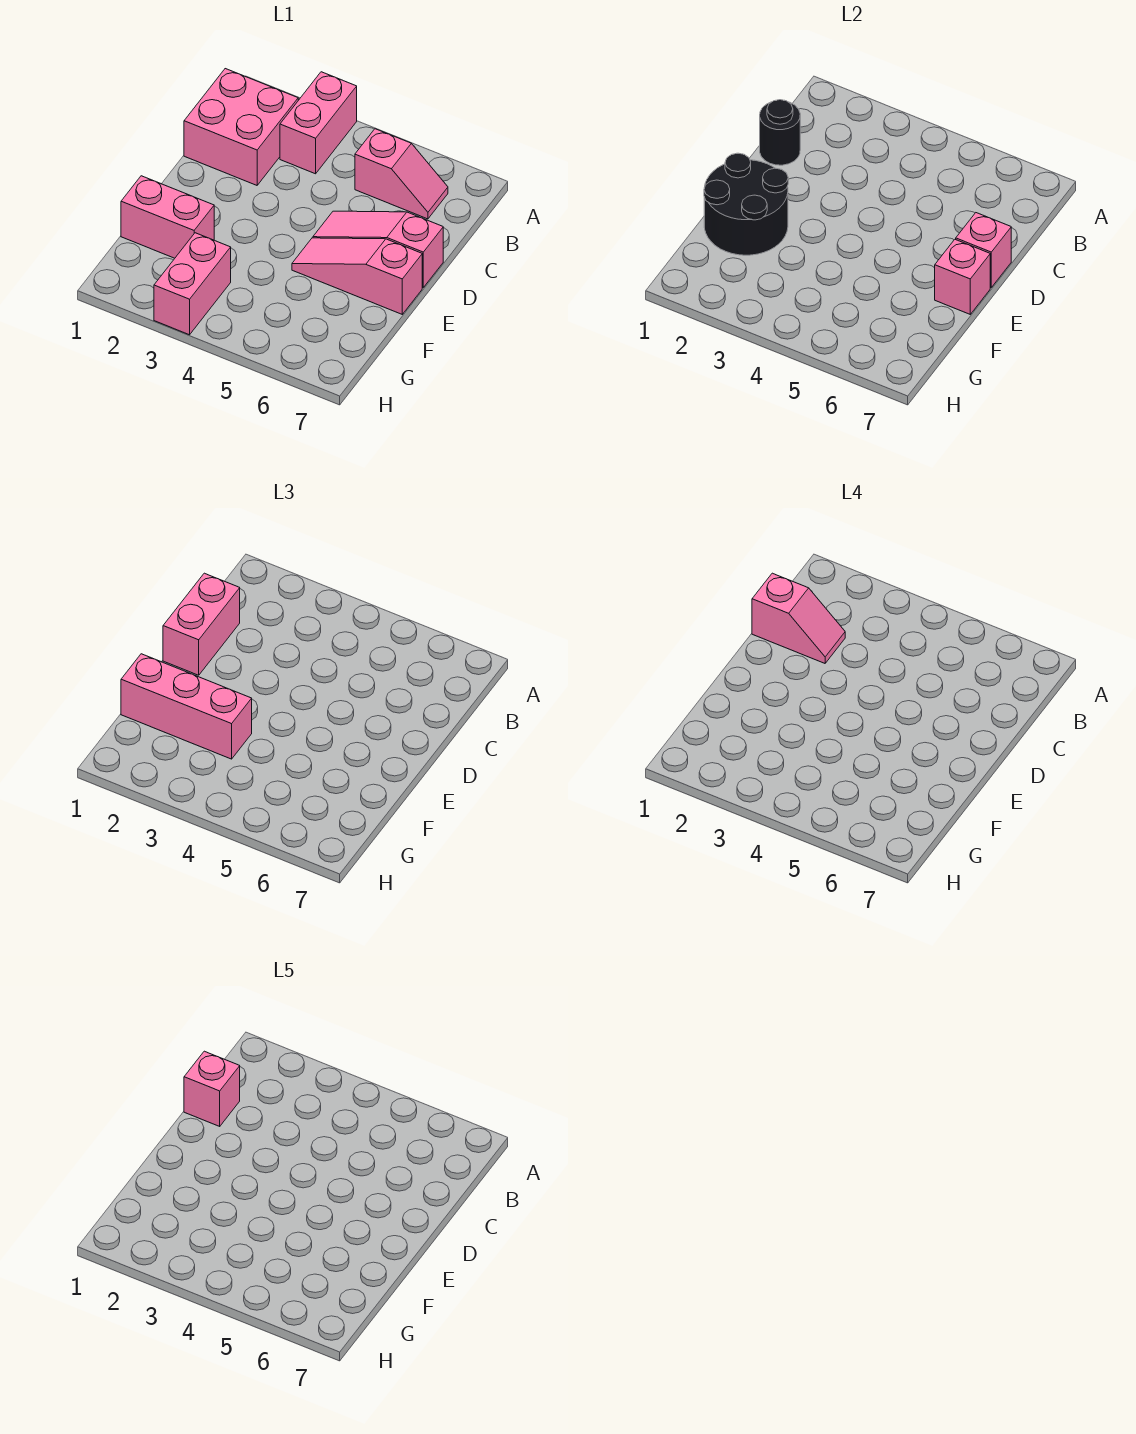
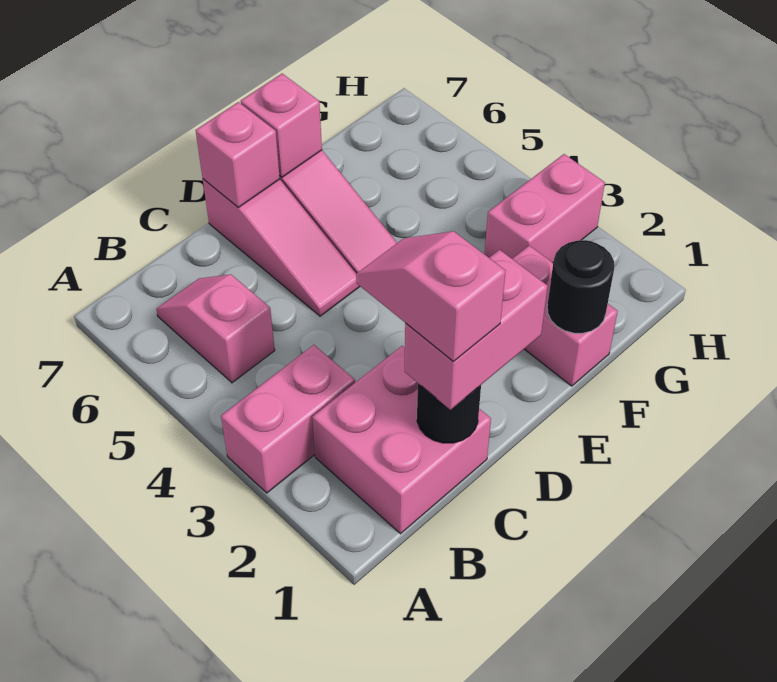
pink 1x1 brick [184,1051,240,1126] -> none
black 2x2 round brick [704,153,788,255] -> black 1x1 round brick [547,240,614,333]
pink 1x3 brick [121,654,252,759] -> none

